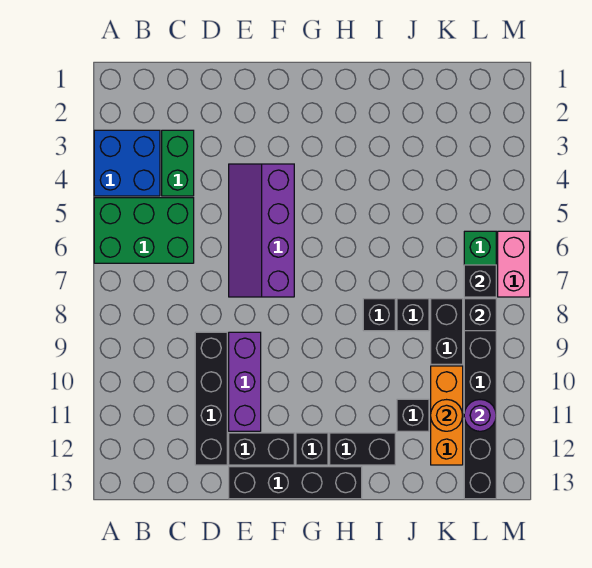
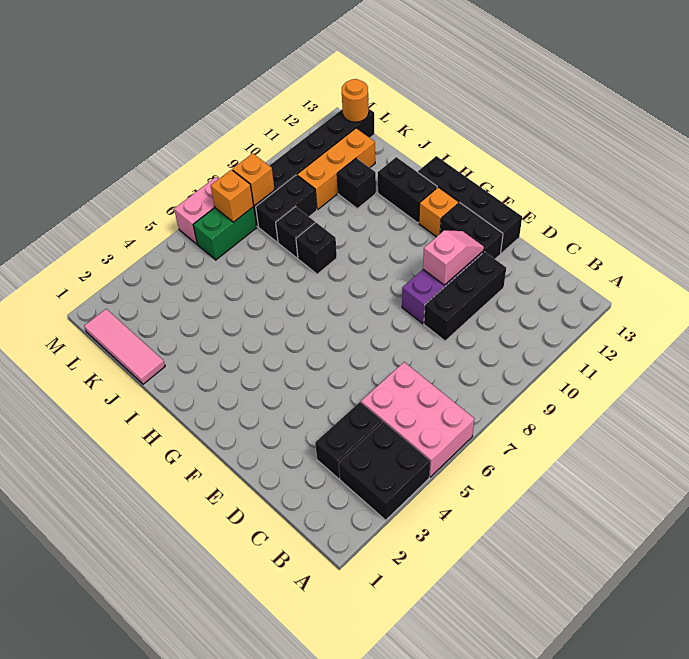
blue 2x2 brick [94,130,160,196] -> black 2x2 brick [339,422,430,520]
green 2x3 brick [94,198,194,263] -> pink 2x3 brick [361,362,474,477]
green 1x2 brick [162,130,194,196] -> black 1x2 brick [315,402,382,479]
black 1x4 brick [195,332,227,465] -> black 1x3 brick [424,252,506,341]
purple 2x4 slope [229,164,294,297] -> none
none -> pink 1x2 slope [423,230,484,285]
black 1x1 brick [296,433,328,465] -> orange 1x1 brick [419,187,459,237]
none -> pink 1x3 tile [84,309,165,384]
orange 1x1 round brick [431,400,463,431] -> orange 1x1 round brick moved to [342,79,369,122]
black 1x1 brick [464,265,496,297] -> orange 1x1 brick [211,170,254,222]
black 1x1 brick [464,299,496,331] -> orange 1x1 brick [232,153,275,206]
purple 1x1 round brick [464,400,496,431] -> none

